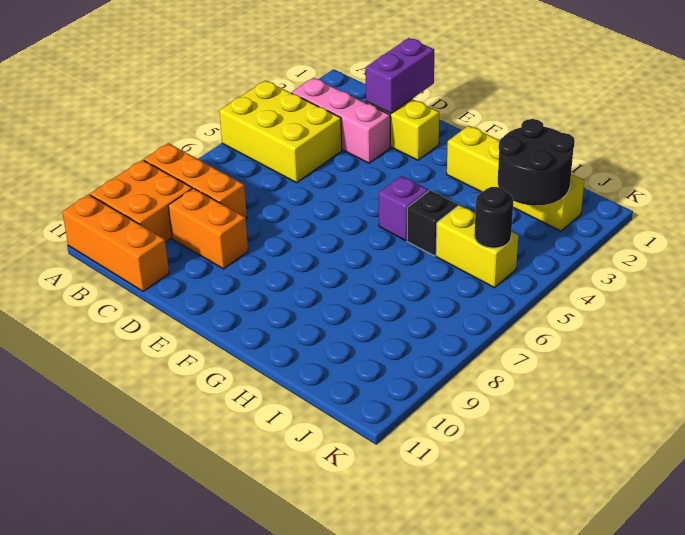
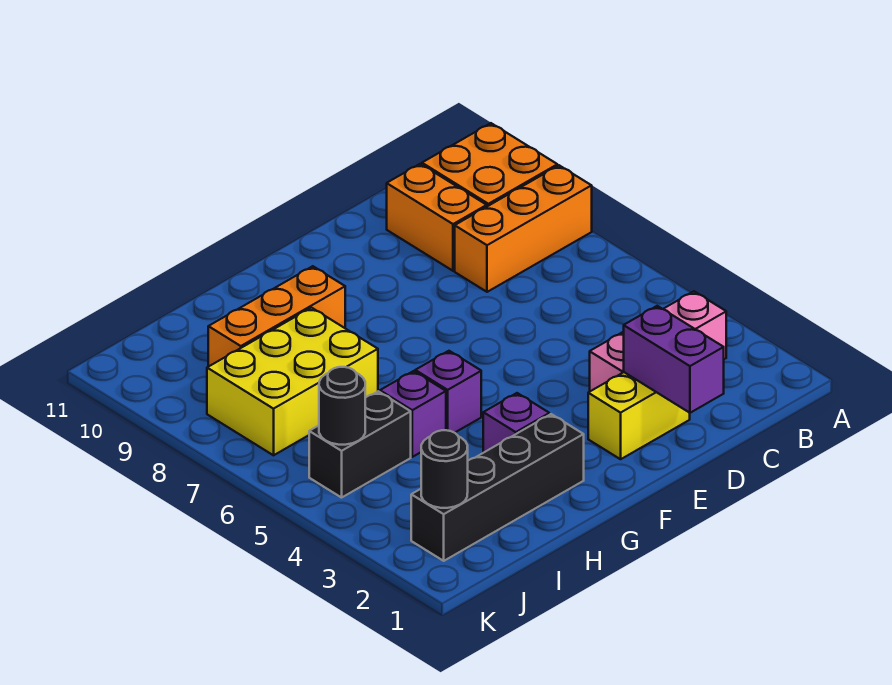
yellow 2x3 brick [219,81,342,183] -> yellow 2x3 brick moved to [207,308,378,455]
orange 1x3 brick [62,195,169,291] -> orange 1x3 brick moved to [208,266,345,367]
orange 1x2 brick [168,188,248,269] -> orange 1x2 brick turned to [387,164,487,271]
yellow 1x4 brick [447,126,584,231] -> black 1x4 brick [411,414,584,561]
none -> purple 1x1 brick [483,393,549,453]
black 1x1 brick [407,190,458,256] -> purple 1x1 brick [380,371,446,457]
black 2x2 round brick [498,119,575,206] -> black 1x1 round brick [421,430,468,508]
yellow 1x2 brick [436,205,518,288] -> black 1x2 brick [309,391,411,498]

